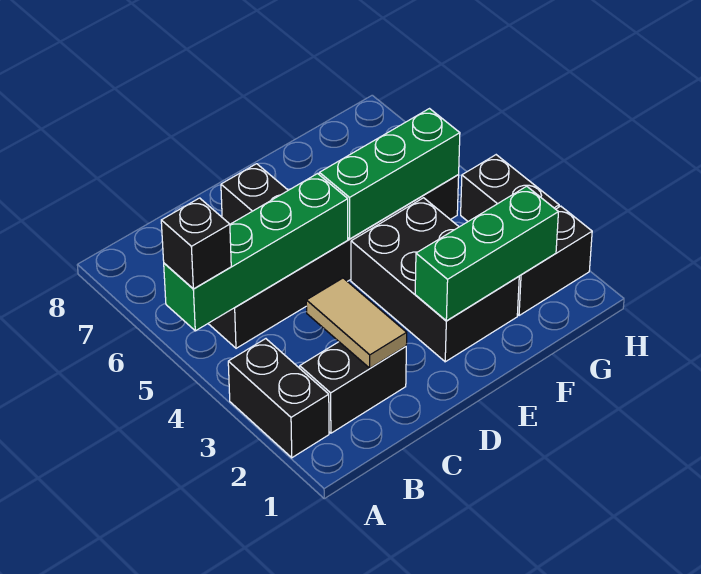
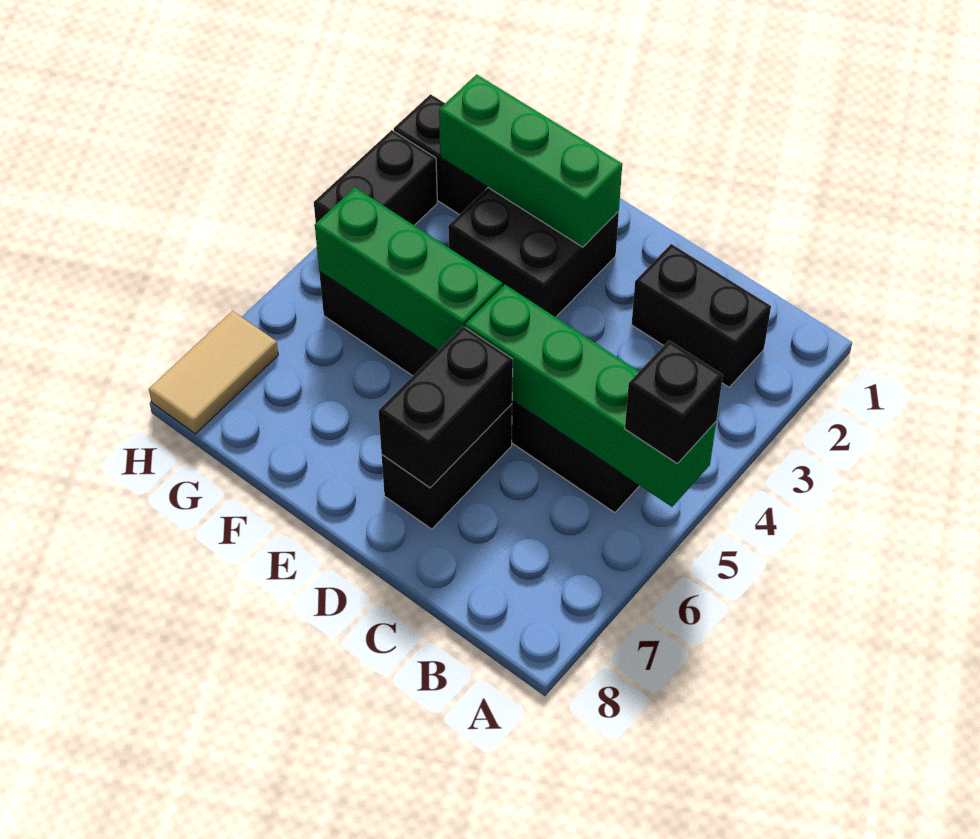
black 1x2 brick [228,339,329,458] -> black 1x2 brick moved to [379,326,513,488]
tan 1x2 tile [306,278,407,368] -> tan 1x2 tile moved to [149,311,278,434]
black 2x3 brick [351,198,519,362] -> black 2x2 brick [448,188,619,317]

